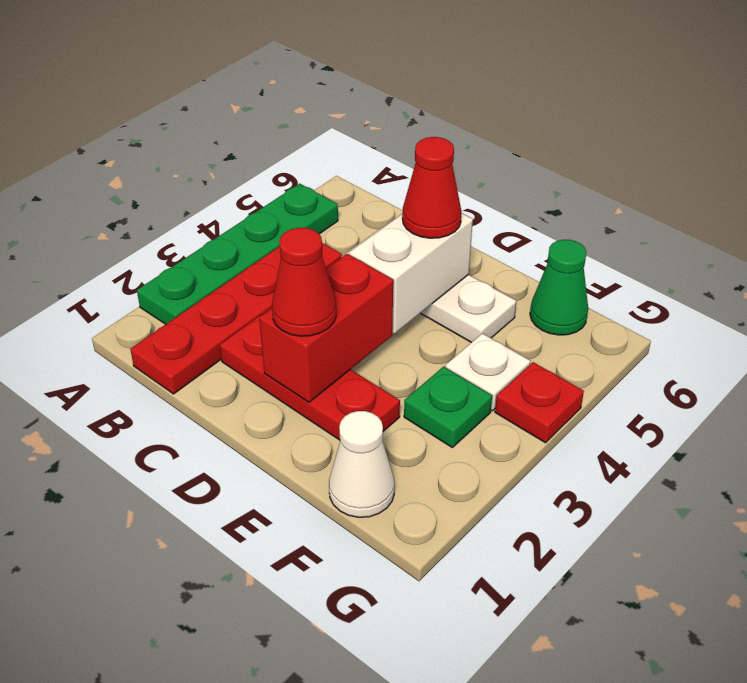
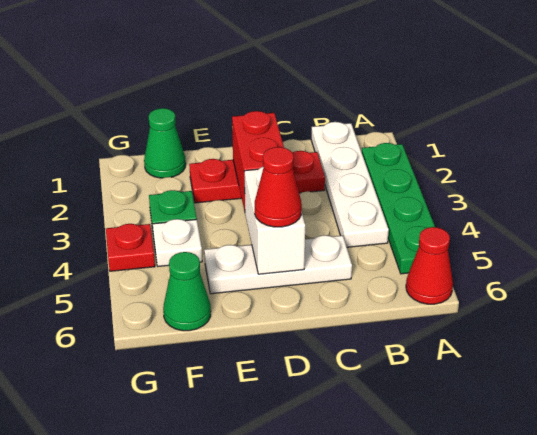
red 1x4 plate [130,243,342,394] -> white 1x4 plate [311,122,389,247]
red 1x1 cone [272,228,336,336] -> red 1x1 cone moved to [406,227,453,304]
white 1x1 cone [329,411,395,517] -> green 1x1 cone [144,108,186,178]

